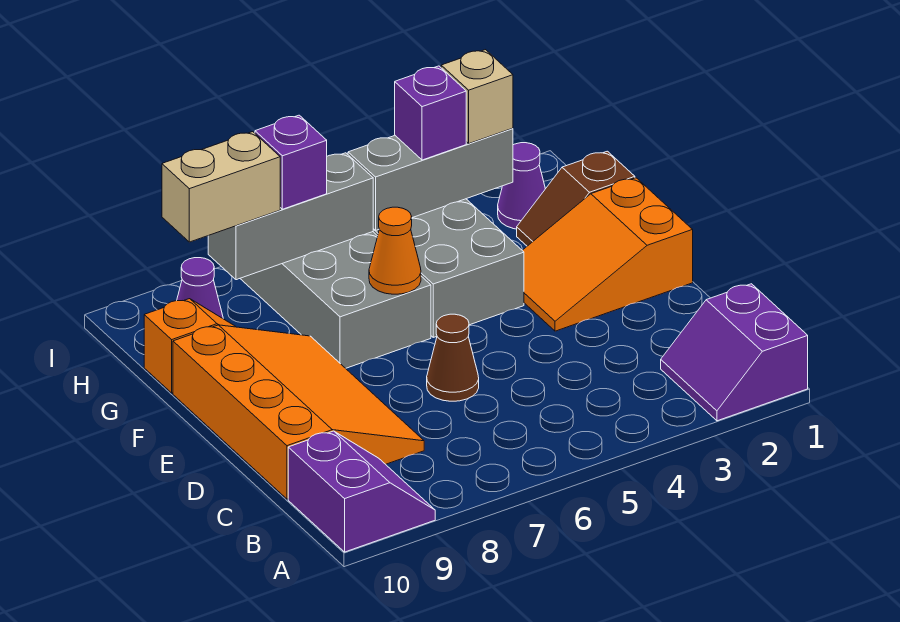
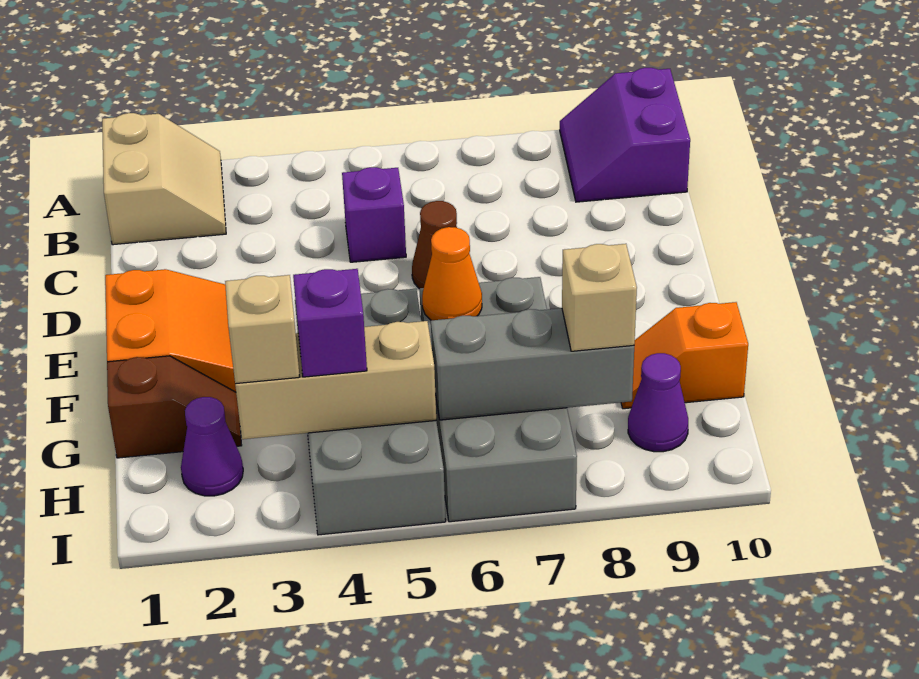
purple 2x2 slope [661,284,808,421] -> tan 2x2 slope [102,113,226,245]
orange 3x4 slope [173,325,424,499] -> none
grey 1x3 brick [348,128,513,231] -> tan 1x3 brick [235,321,436,439]
purple 1x1 brick [255,115,327,209] -> purple 1x1 brick moved to [342,167,406,262]
tan 1x2 brick [162,132,280,242] -> tan 1x1 brick [562,244,637,351]

